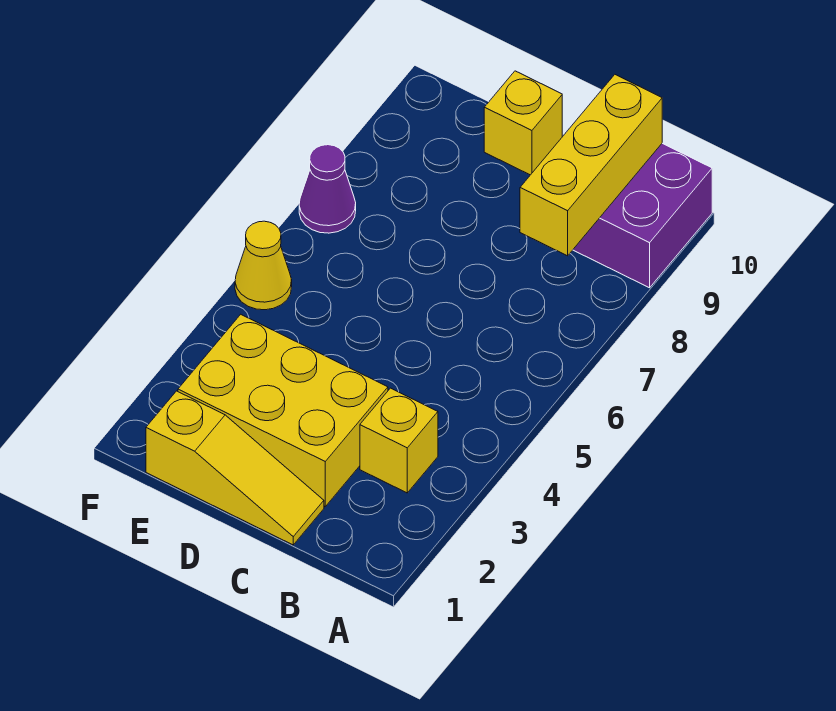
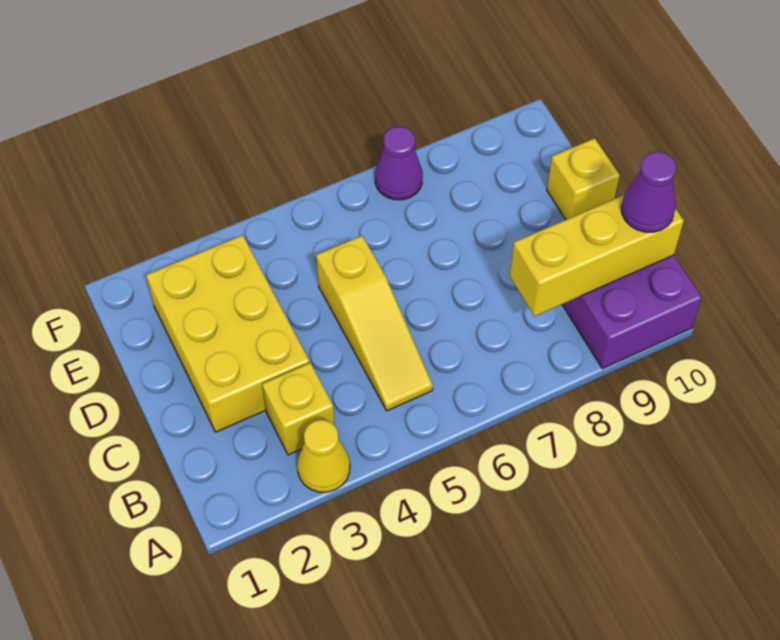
none -> purple 1x1 cone [621,152,676,232]
yellow 1x3 slope [146,391,324,545] -> yellow 1x3 slope moved to [316,236,433,411]
yellow 1x1 cone [235,221,292,310] -> yellow 1x1 cone moved to [297,420,350,492]

